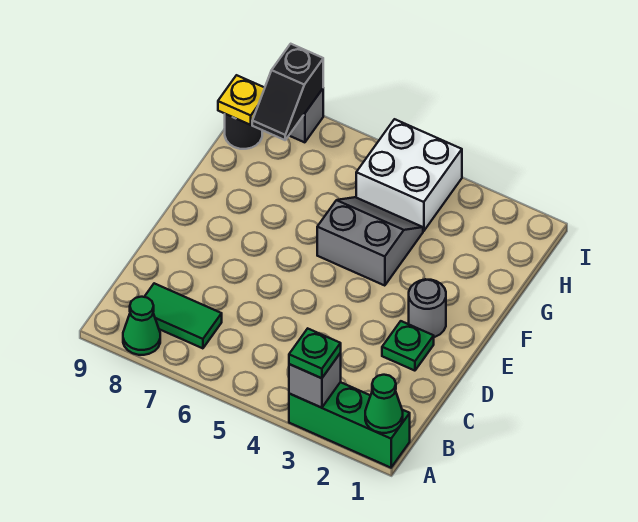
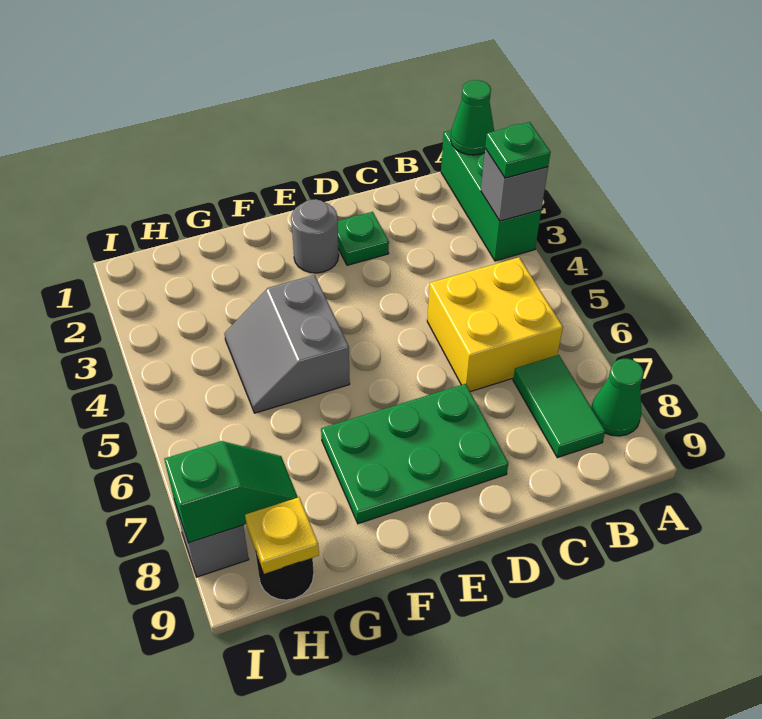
none -> yellow 2x2 brick [427,257,563,392]
none -> green 2x3 plate [321,384,508,524]
white 2x2 brick [356,119,462,231] -> none
black 1x2 slope [252,44,323,140] -> green 1x2 slope [164,441,298,543]

